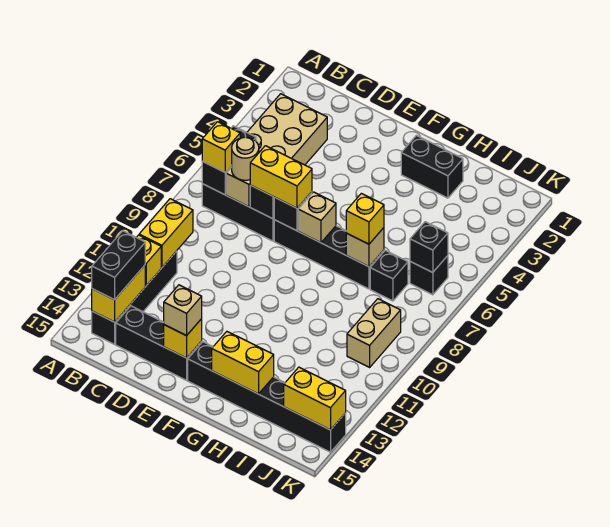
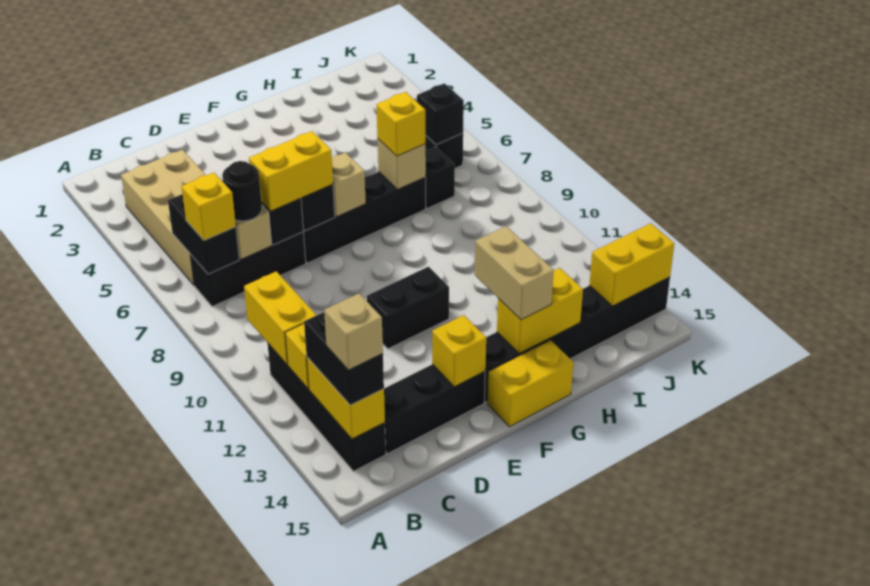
tan 1x1 round brick [232,137,259,180] -> black 1x1 round brick [222,161,262,221]
tan 1x1 brick [164,285,202,336] -> tan 1x1 brick moved to [324,294,383,370]
none -> yellow 1x2 brick [487,340,573,427]
black 1x2 brick [401,135,463,198] -> black 1x2 brick moved to [367,267,449,349]
tan 1x2 brick [347,299,401,367] -> tan 1x2 brick moved to [475,226,554,320]

